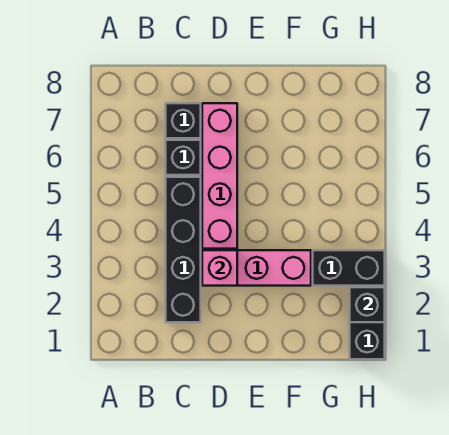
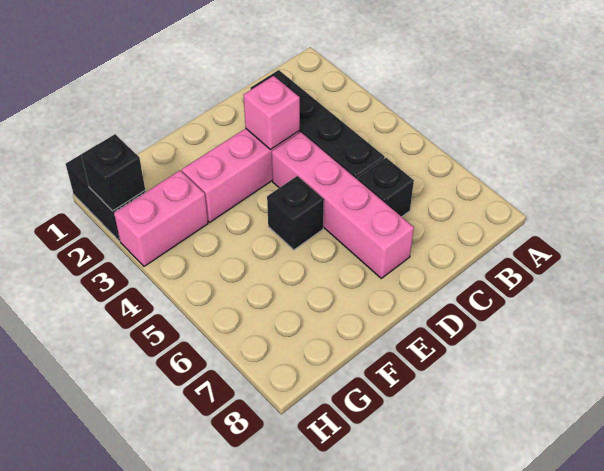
black 1x1 brick [166,103,201,138] -> black 1x1 brick moved to [267,176,324,250]
black 1x2 brick [313,250,385,286] -> pink 1x2 brick [114,171,208,266]

